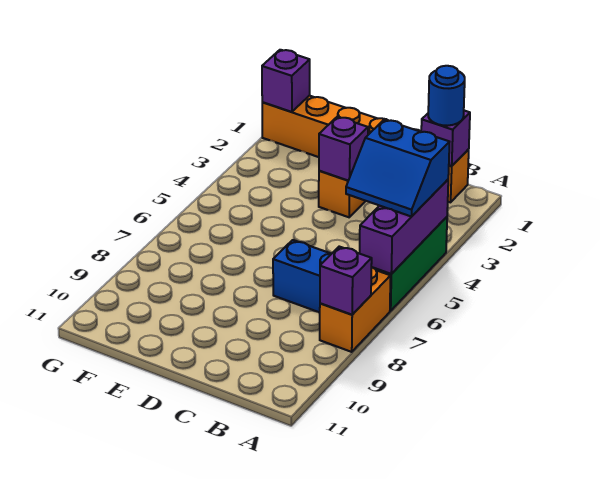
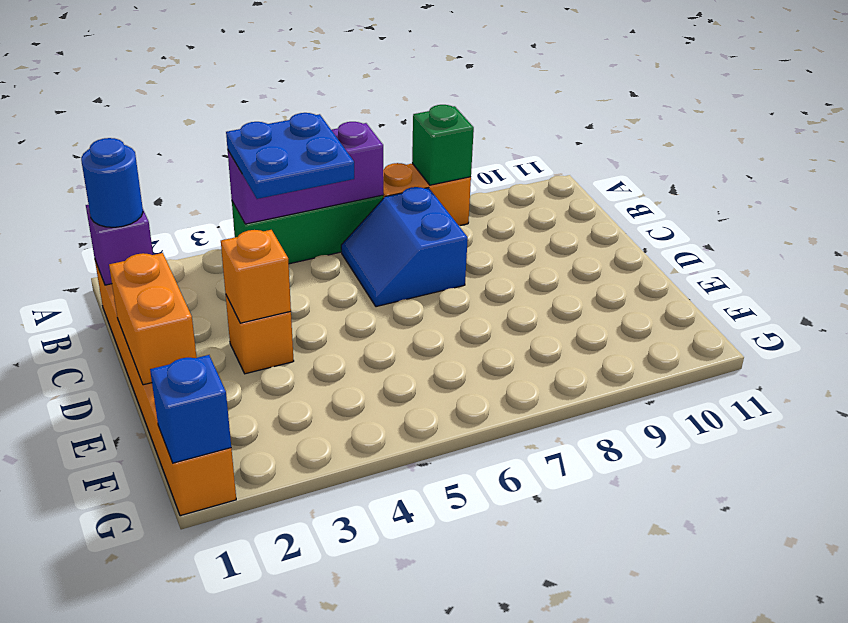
blue 2x2 slope [346,120,449,216] -> blue 2x2 plate [226,113,354,199]
purple 1x1 brick [320,247,372,315] -> green 1x1 brick [412,105,474,185]
none -> orange 1x2 brick [109,253,197,385]
purple 1x1 brick [319,117,368,181] -> orange 1x1 brick [221,230,291,323]
purple 1x1 brick [262,50,310,112] -> blue 1x1 brick [150,355,231,463]

